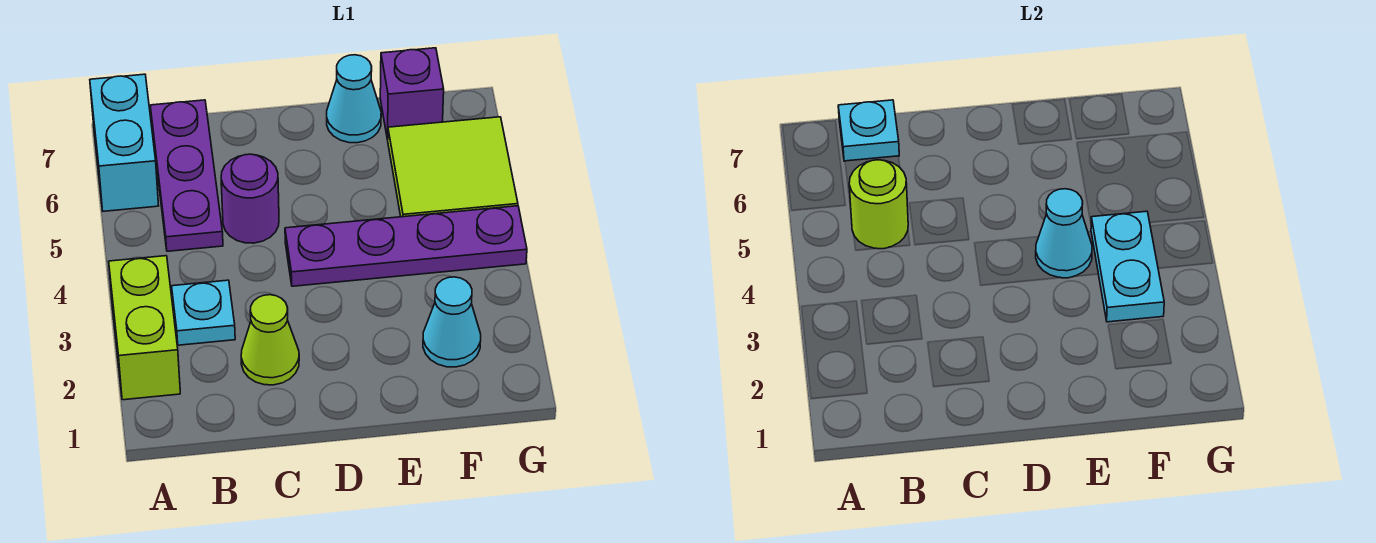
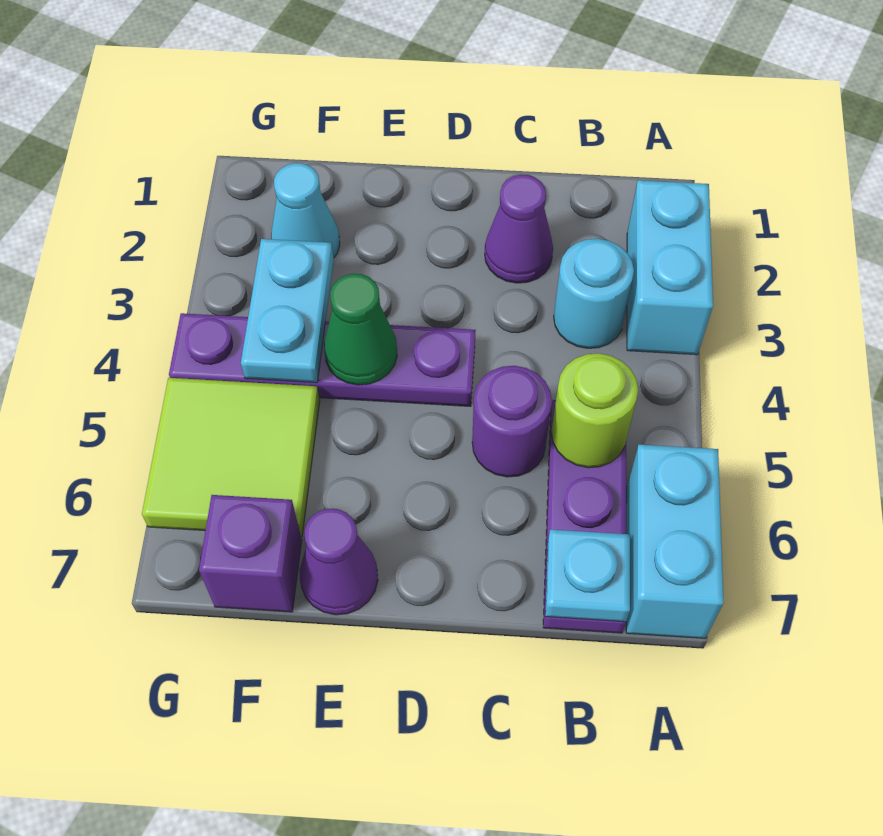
lime 1x2 brick [109,256,180,400] -> cyan 1x2 brick [627,180,713,355]
cyan 1x1 plate [172,280,235,345] -> cyan 1x1 round brick [554,239,634,348]
lime 1x1 cone [241,295,299,385] -> purple 1x1 cone [485,175,553,283]
cyan 1x1 cone [1036,189,1092,278] -> green 1x1 cone [324,274,397,385]
cyan 1x1 cone [327,55,381,143] -> purple 1x1 cone [300,509,378,615]

